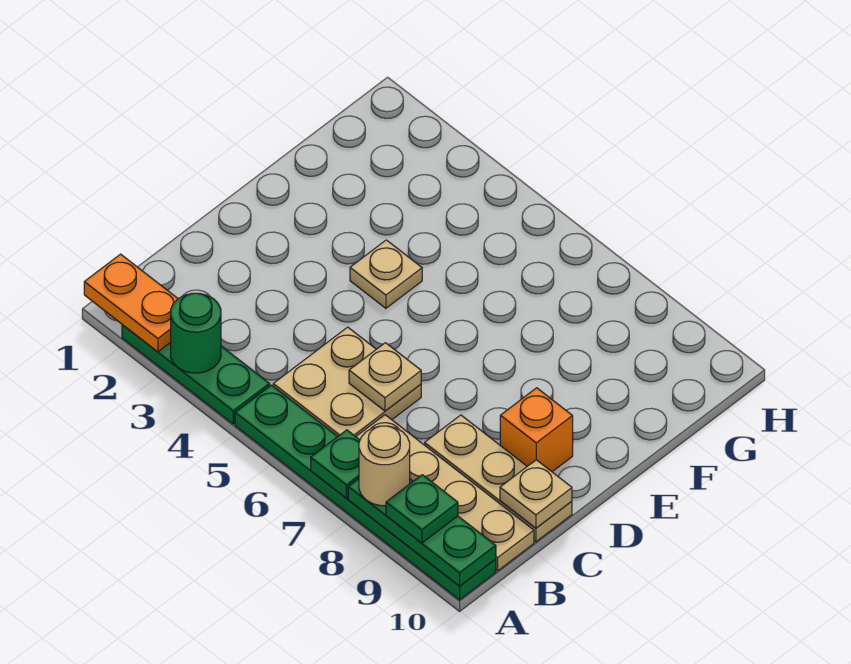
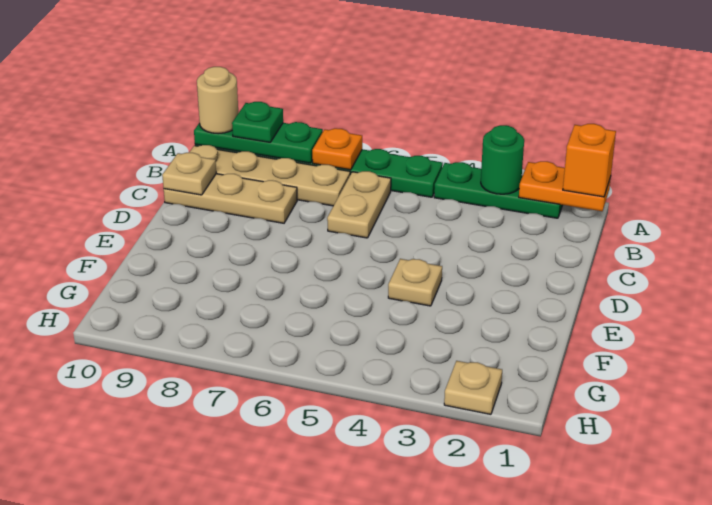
green 1x1 plate [311,430,360,498] -> orange 1x1 plate [312,128,362,170]
tan 1x1 round brick [359,426,410,506] -> tan 1x1 round brick moved to [197,67,238,134]
tan 2x2 plate [273,327,421,436] -> tan 1x2 plate [327,171,391,238]
tan 1x1 plate [349,343,421,411] -> tan 1x1 plate moved to [444,361,502,414]
orange 1x1 brick [500,388,573,472] -> orange 1x1 brick moved to [563,124,616,197]

